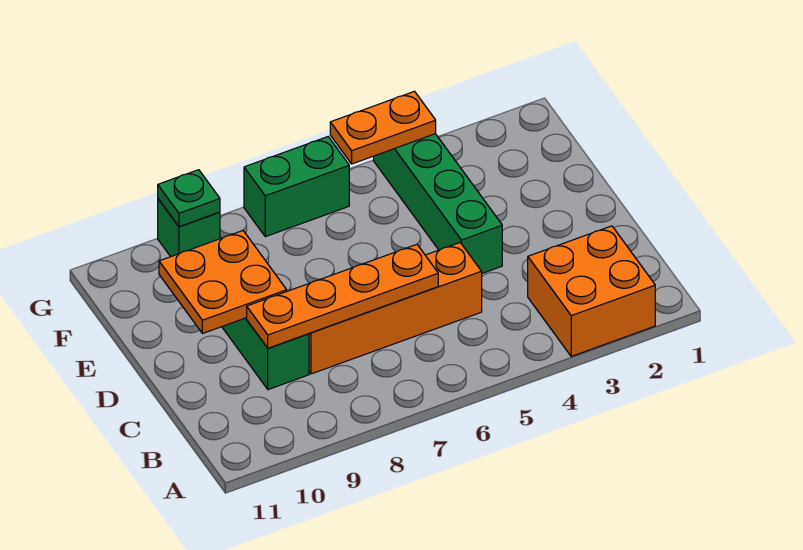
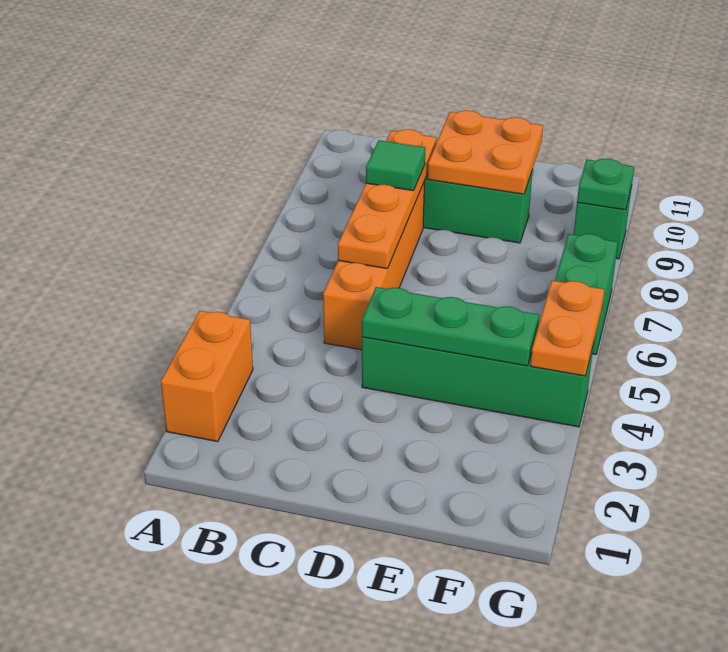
orange 2x2 brick [528,226,655,356] -> orange 1x2 brick [161,311,253,442]
none -> green 1x1 tile [366,140,426,191]
none -> green 1x3 plate [362,287,539,366]

